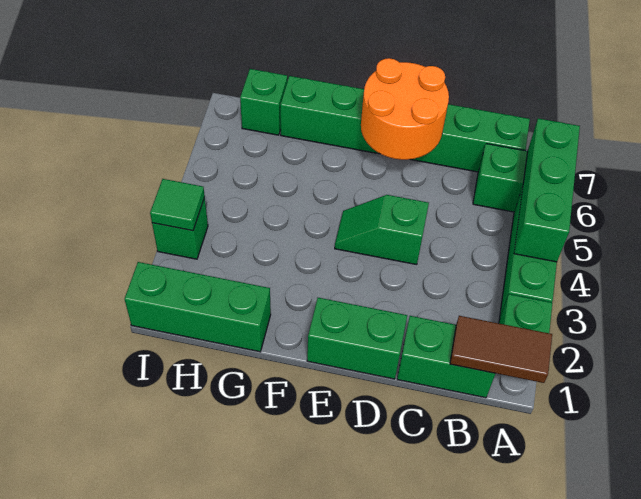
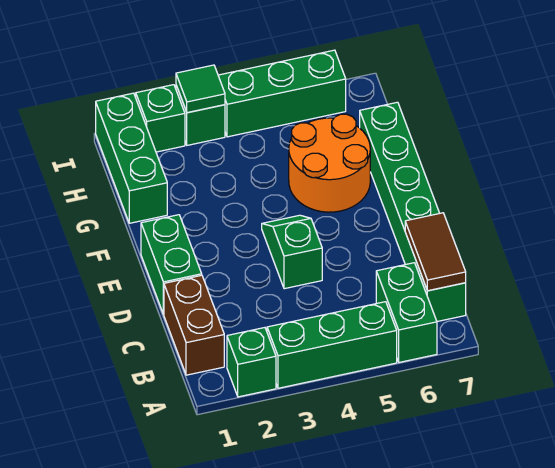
brown 1x2 tile [450,316,552,383] -> brown 1x2 tile moved to [405,213,466,291]
green 1x3 brick [514,118,580,262] -> green 1x3 brick moved to [218,50,346,137]
green 1x2 brick [397,316,495,398] -> brown 1x2 brick [164,275,224,375]
orange 2x2 round brick [361,58,449,160] -> orange 2x2 round brick moved to [289,114,370,212]
green 1x1 brick [240,69,287,135] -> green 1x1 brick moved to [136,85,185,152]

